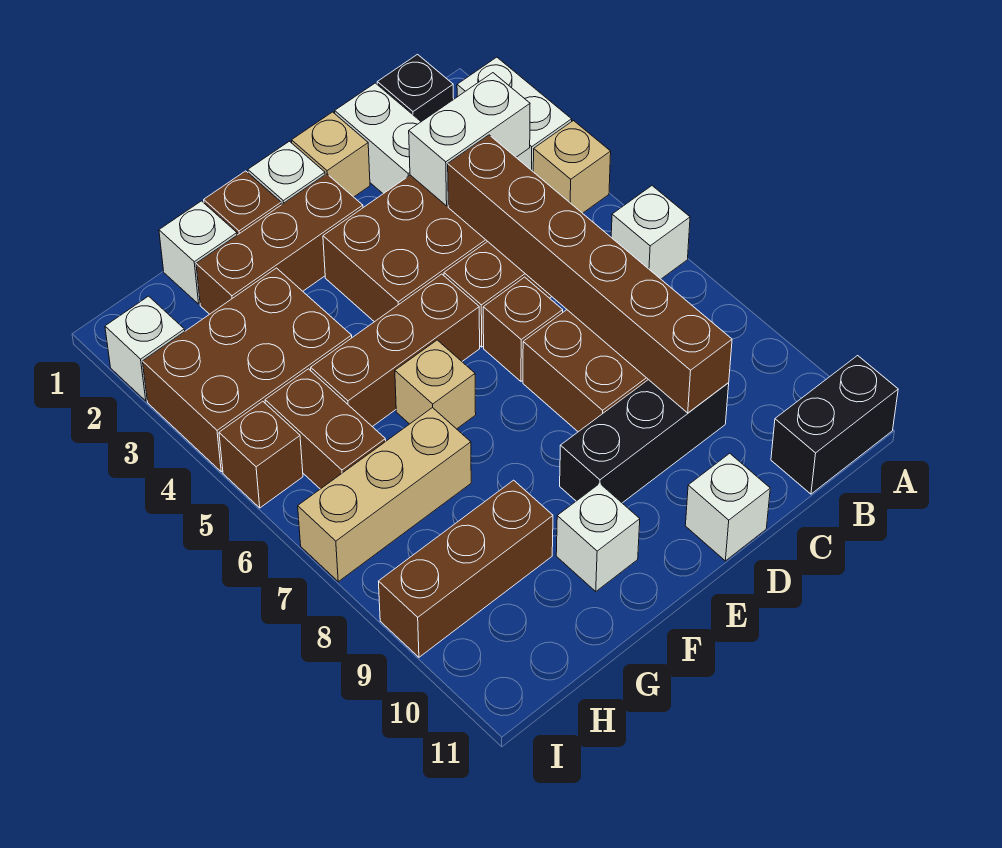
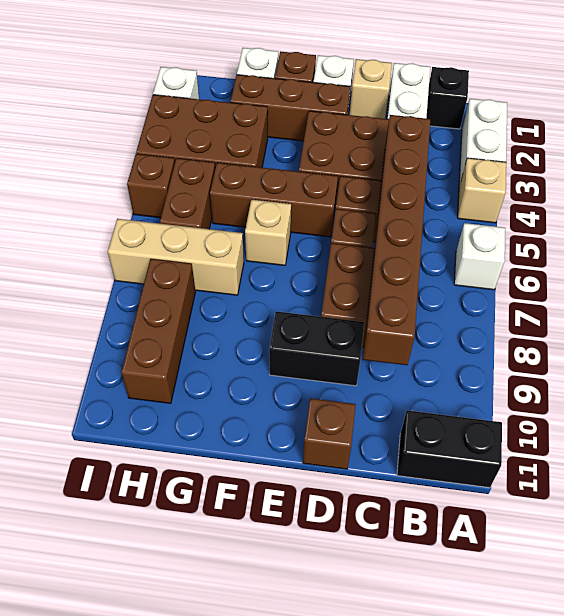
white 1x2 brick [409,73,530,206] -> none
black 1x3 brick [560,380,729,503] -> black 1x2 brick [269,311,364,386]
white 1x1 brick [685,453,770,561] -> brown 1x1 brick [303,398,356,469]
white 1x1 brick [556,484,640,591] -> none
brown 1x3 brick [378,480,553,657] -> brown 1x3 brick turned to [121,259,195,403]

